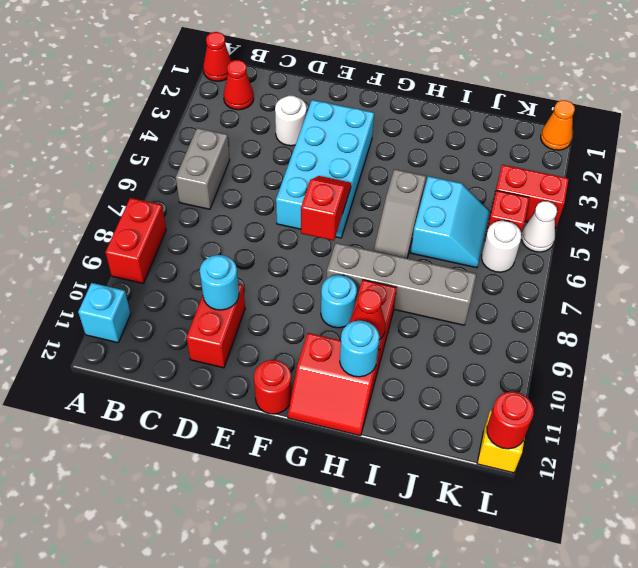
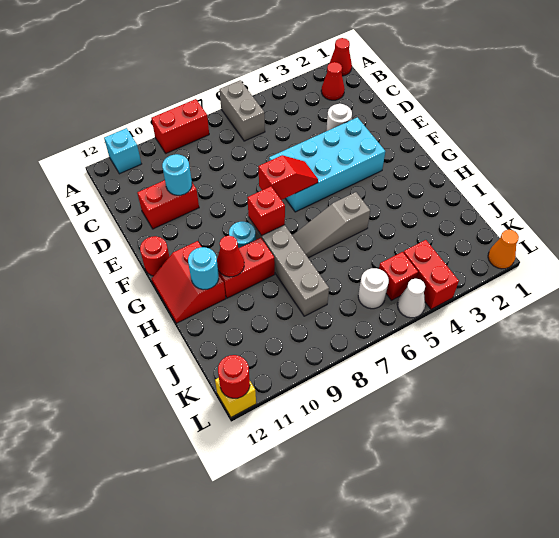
grey 1x2 brick [176,128,230,209] -> grey 1x2 brick turned to [220,80,265,141]
none -> red 1x1 brick [247,186,285,236]
cyan 2x2 slope [411,176,490,268] -> none

